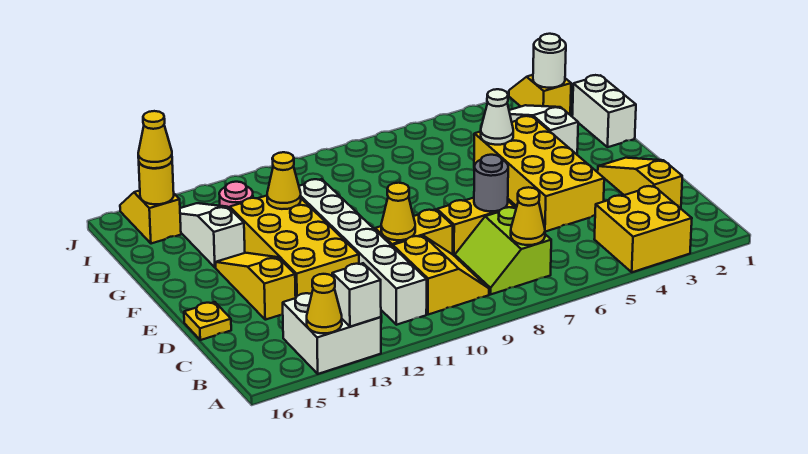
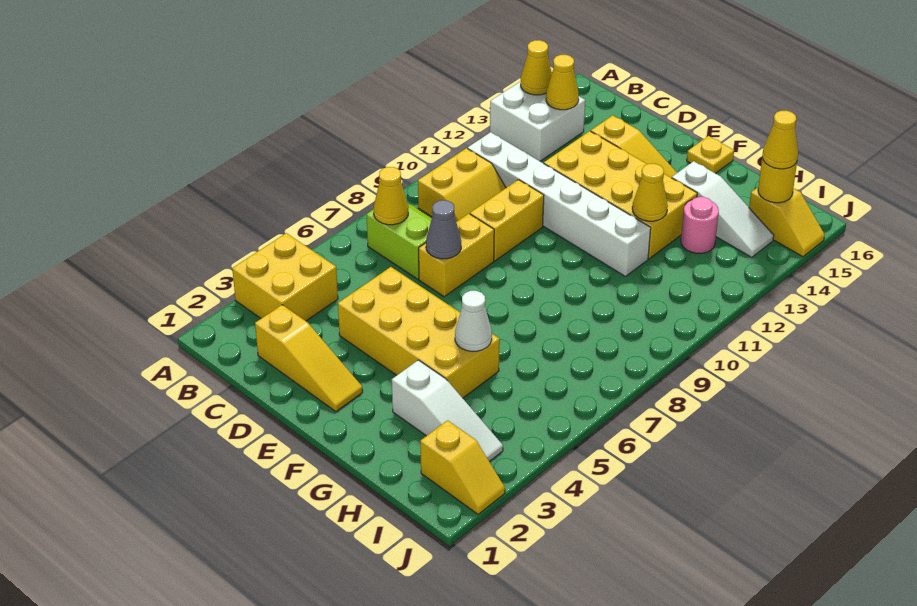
white 1x1 brick [332,263,381,327] -> none
yellow 2x2 slope [393,236,489,315] -> yellow 2x2 slope turned to [418,148,506,222]
grey 1x1 round brick [474,155,508,211] -> grey 1x1 cone [426,200,461,259]
yellow 1x1 cone [381,183,415,240] -> yellow 1x1 cone moved to [546,55,579,110]
yellow 1x1 plate [184,302,231,340] -> yellow 1x1 plate moved to [687,136,734,173]
white 1x2 brick [572,75,636,147] -> none
white 1x1 round brick [533,34,566,88] -> none

